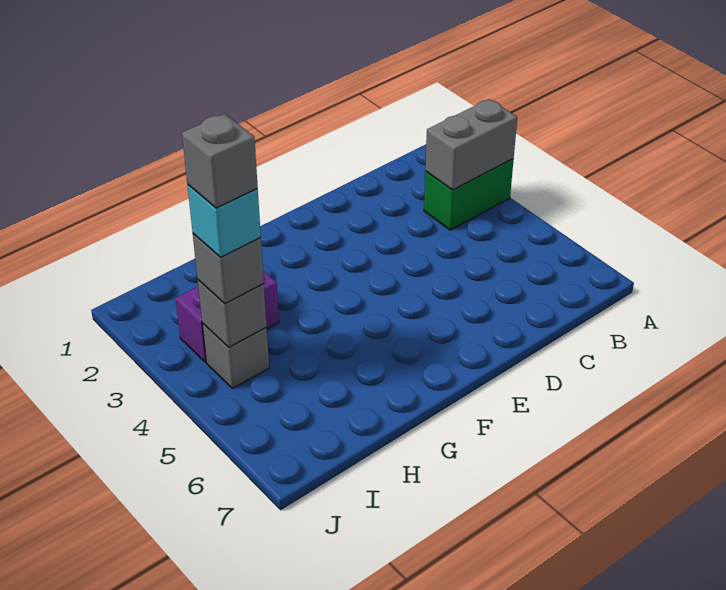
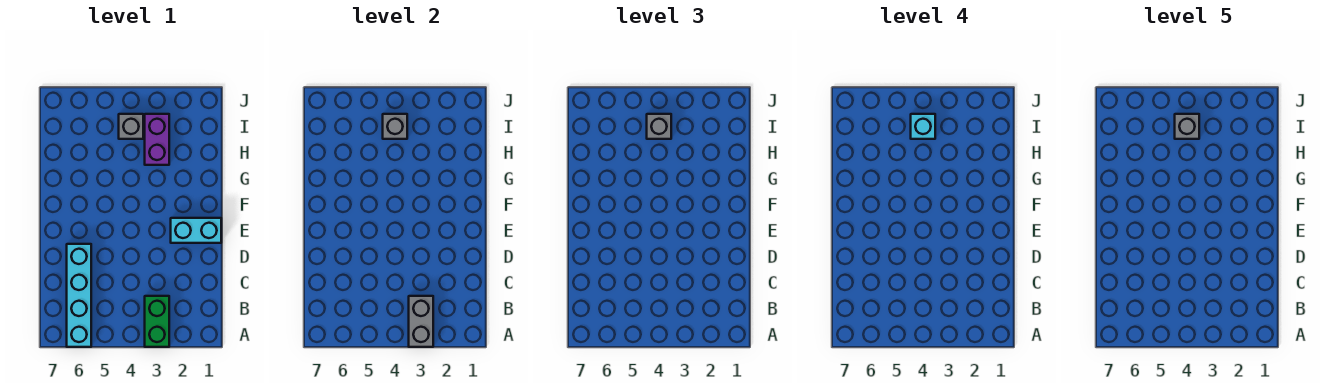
none -> cyan 1x4 brick [67,244,91,347]
none -> cyan 1x2 brick [171,218,221,243]

